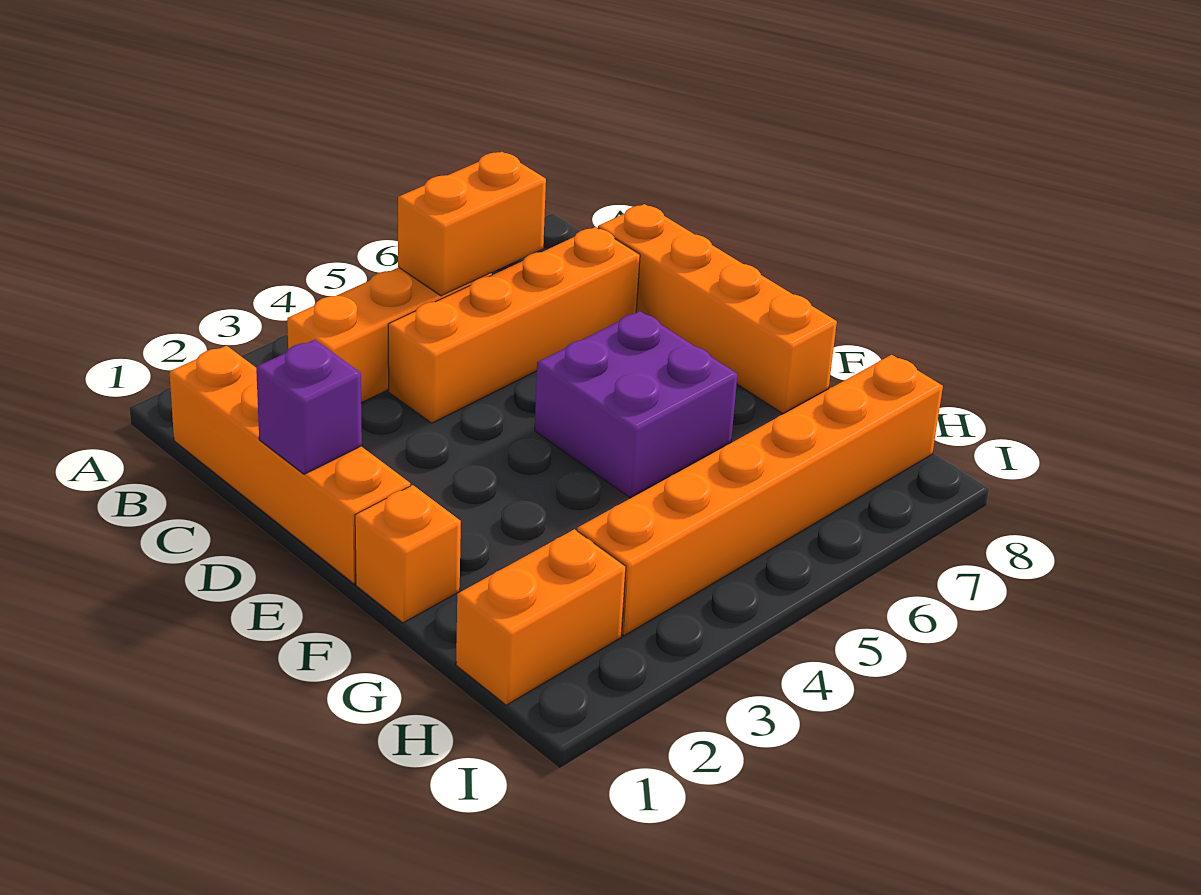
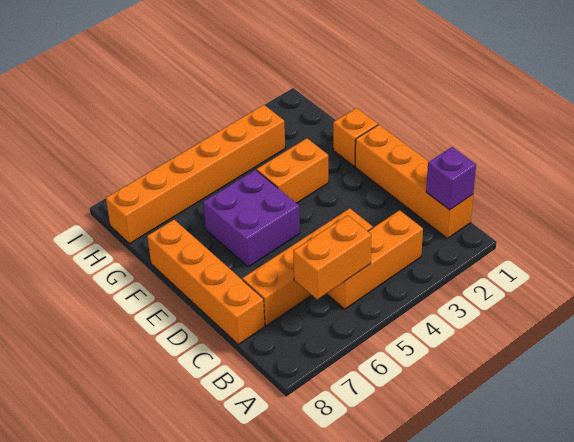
purple 1x1 brick [256,340,362,474] -> purple 1x1 brick moved to [426,147,476,210]
orange 1x2 brick [456,529,626,705] -> orange 1x2 brick moved to [257,138,328,203]

